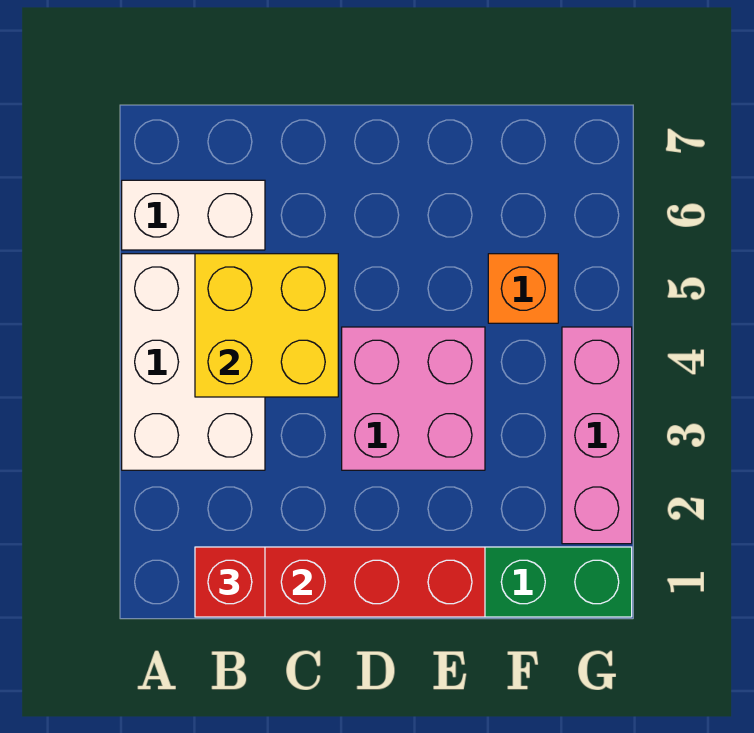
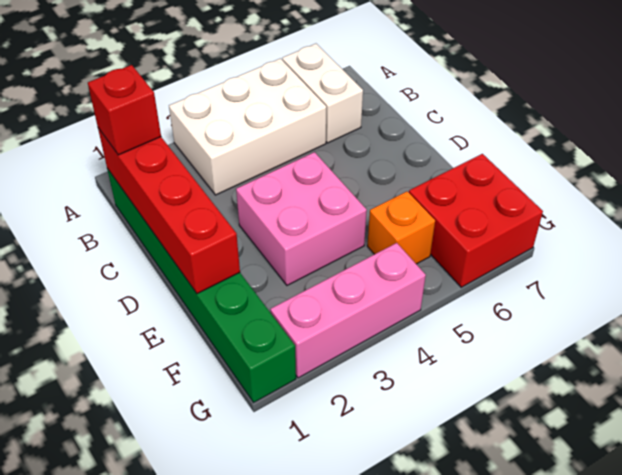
yellow 2x2 brick [195,254,338,397] -> none
none -> red 2x2 brick [409,154,543,287]

